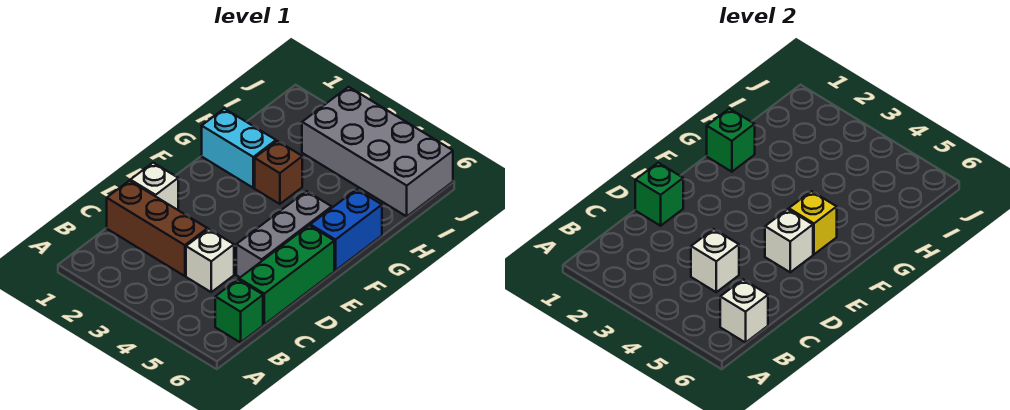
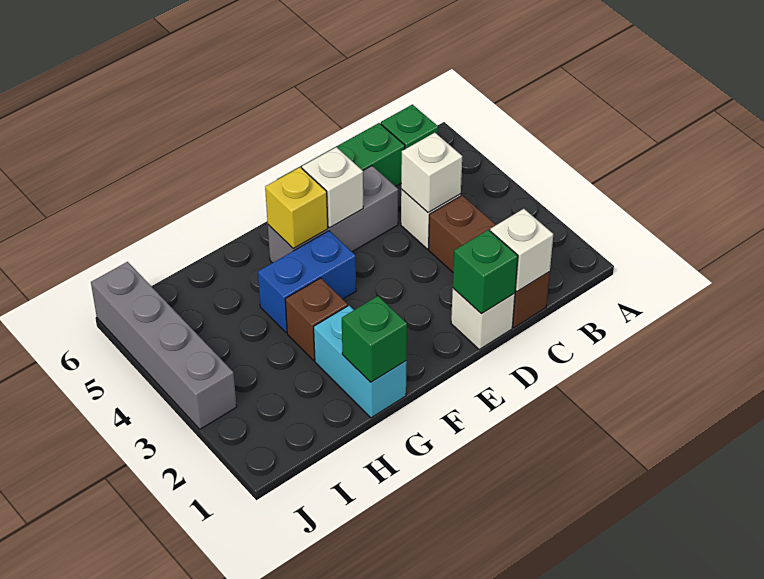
white 1x1 brick [720,280,768,343] -> white 1x1 brick moved to [490,209,553,292]
blue 1x2 brick [310,189,382,270] -> blue 1x2 brick moved to [258,231,356,333]
grey 2x4 brick [302,87,453,216] -> grey 1x4 brick [91,262,237,429]

